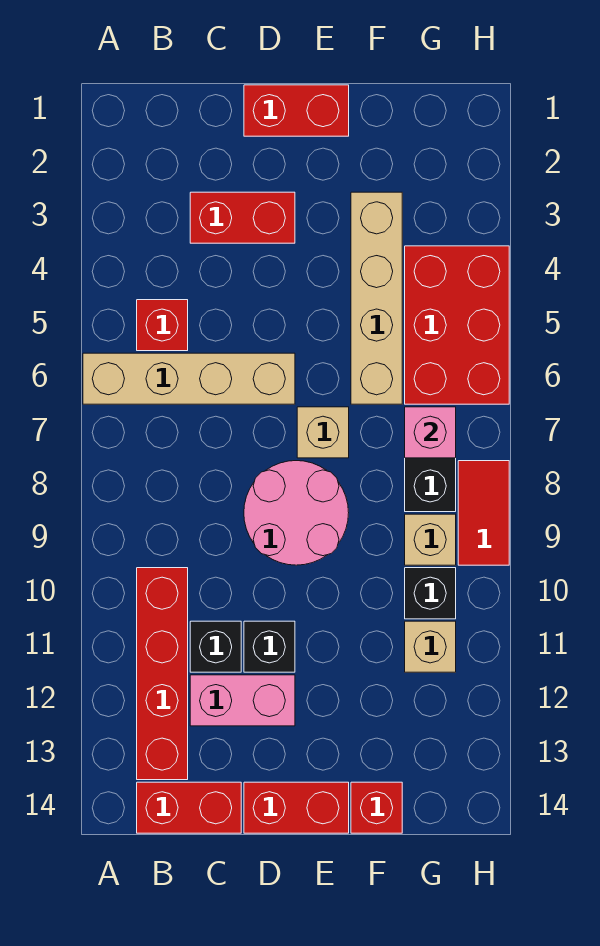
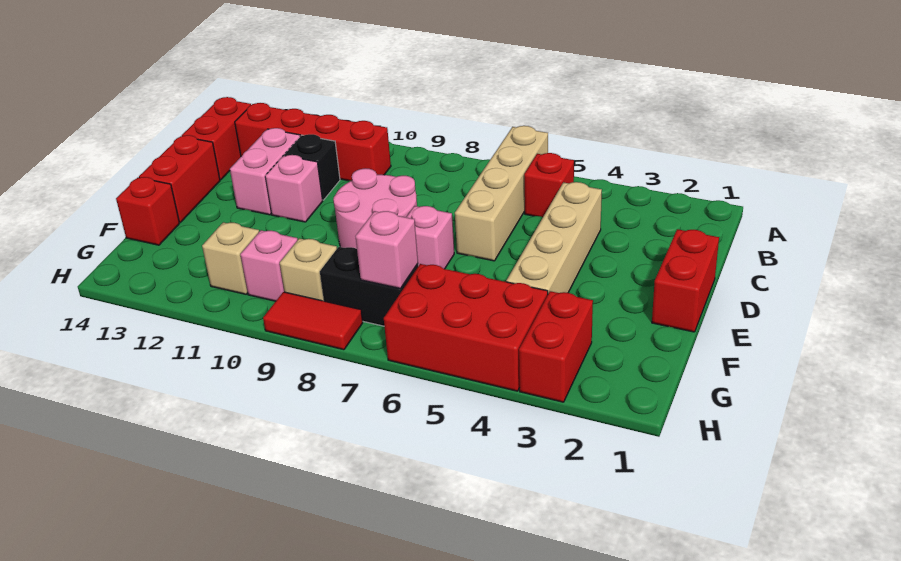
red 1x2 brick [190,192,295,243] -> red 1x2 brick moved to [519,291,593,402]
black 1x1 brick [244,621,295,672] -> pink 1x1 brick [265,155,323,222]
tan 1x1 brick [297,407,349,458] -> pink 1x1 brick [406,206,454,269]
tan 1x4 brick [351,192,402,404] -> tan 1x4 brick turned to [506,182,602,293]
black 1x1 brick [405,568,456,619] -> pink 1x1 brick [240,230,298,301]

